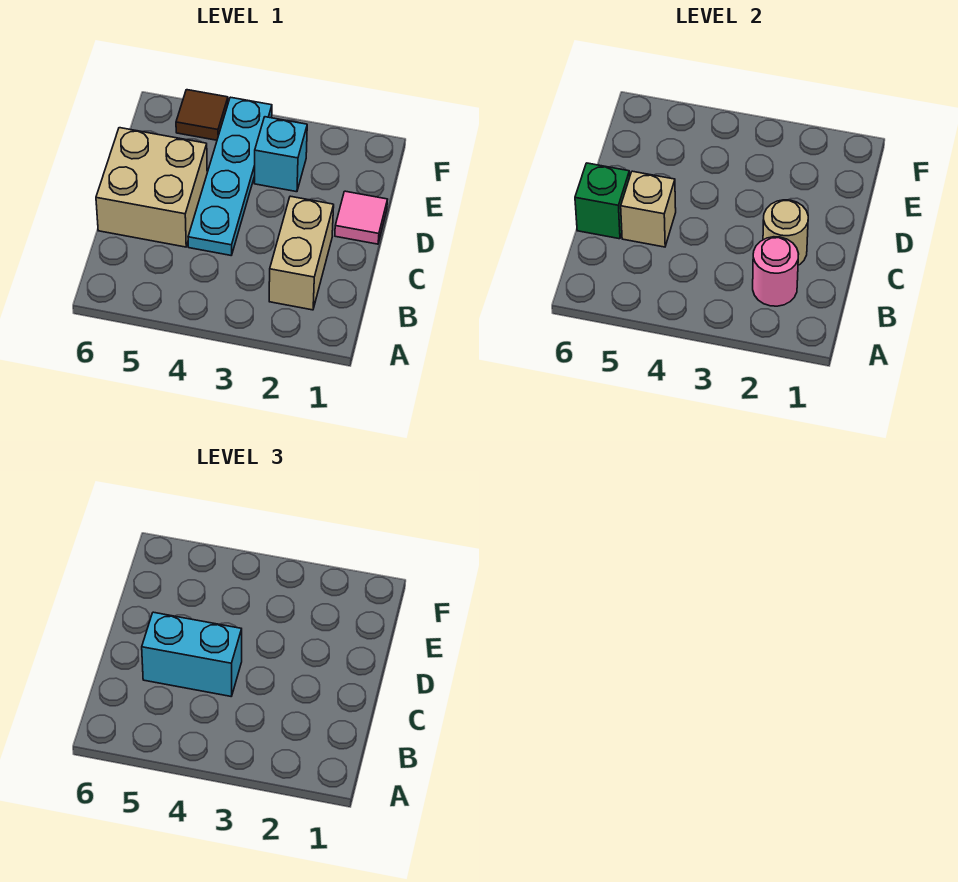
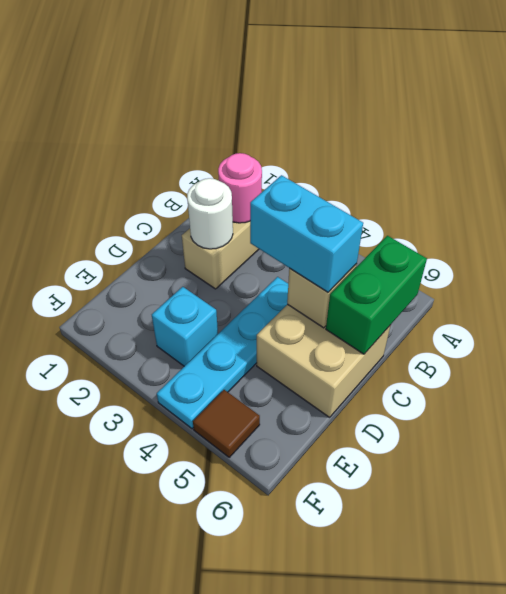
tan 1x1 round brick [763,200,808,265] -> white 1x1 round brick [187,178,233,249]
green 1x1 brick [575,163,630,239] -> green 1x2 brick [326,236,427,354]
pink 1x1 tile [335,191,388,244] -> none

